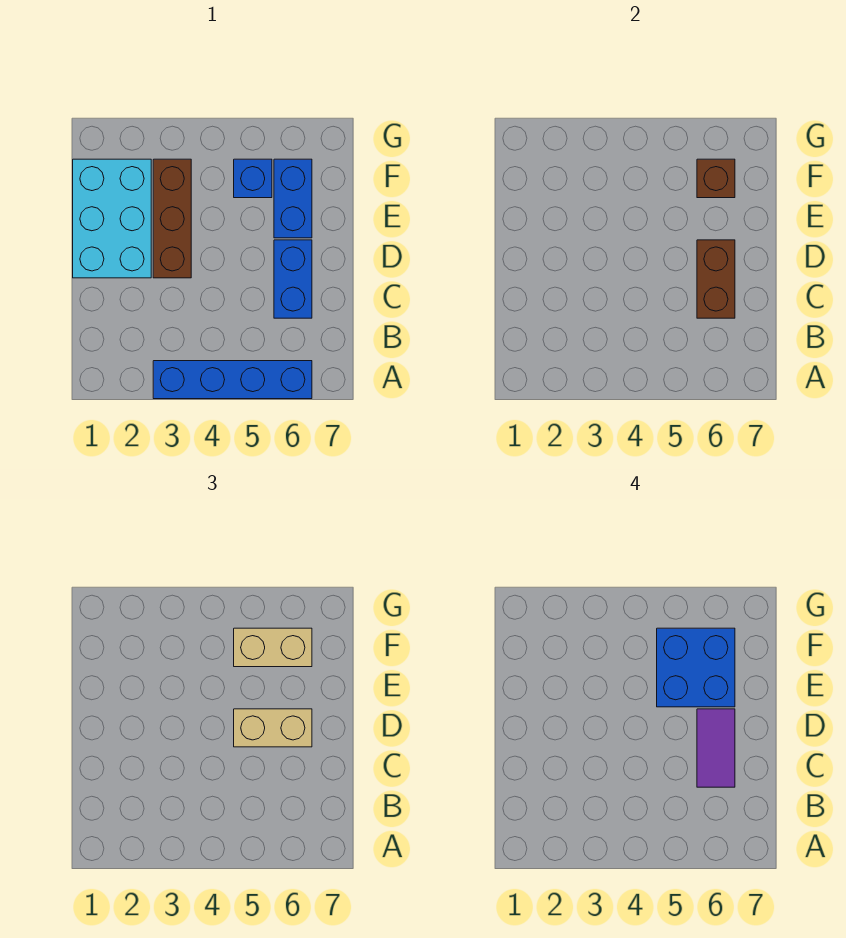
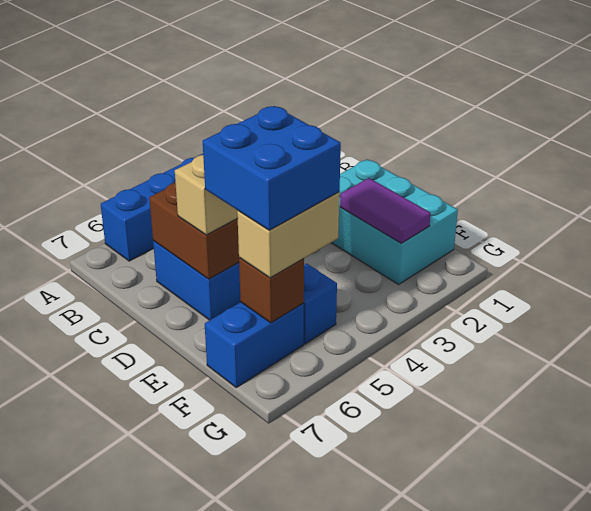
purple 1x2 tile [697,709,735,787] -> purple 1x2 tile moved to [340,178,431,243]
brown 1x3 brick [153,159,191,278] -> none
blue 1x2 brick [274,159,312,238] -> blue 1x2 brick turned to [205,302,304,387]

